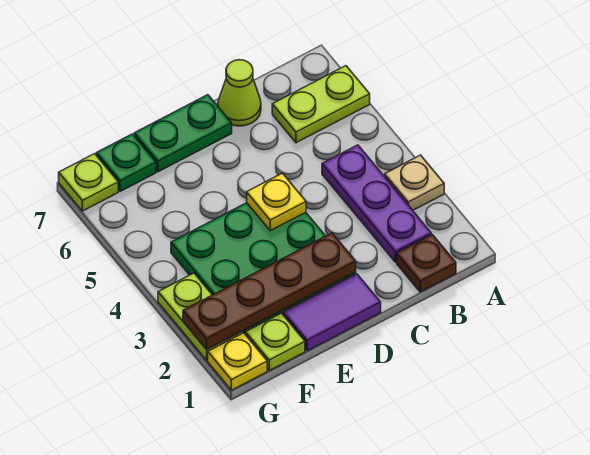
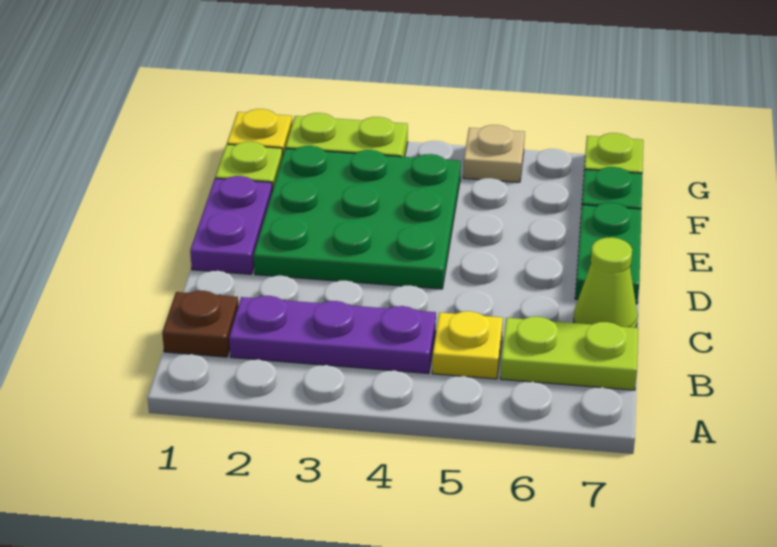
tan 1x1 plate [385,155,444,210] -> tan 1x1 plate moved to [463,125,525,182]
lime 1x2 plate [272,66,370,143] -> lime 1x2 plate turned to [500,317,638,390]
purple 1x2 tile [283,274,381,351] -> purple 1x2 plate [190,176,272,274]
brown 1x4 plate [183,233,356,349] -> none
yellow 1x1 plate [247,173,306,231] -> yellow 1x1 plate moved to [432,311,503,379]

